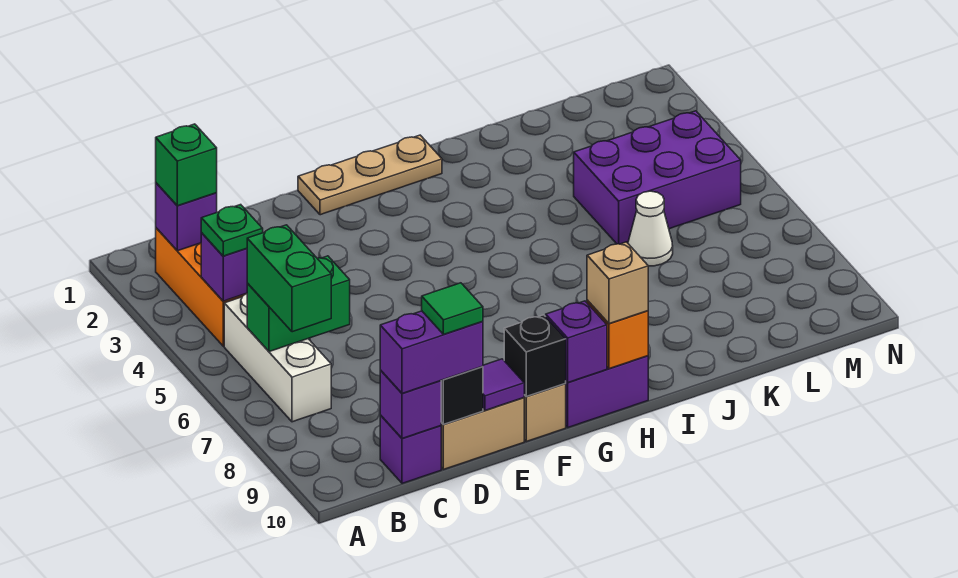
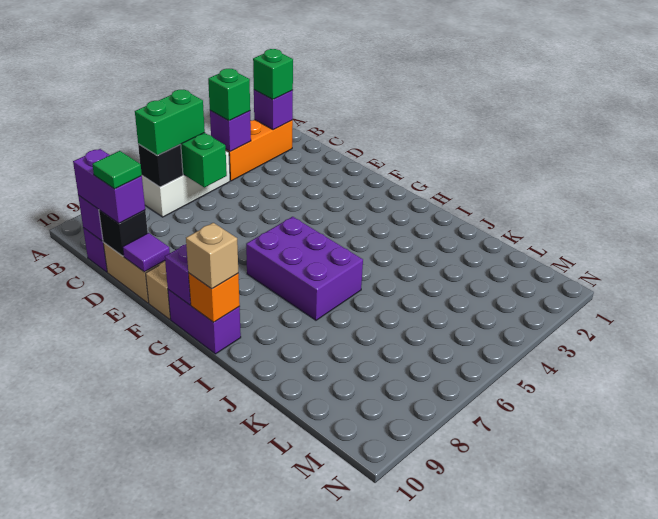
green 1x1 plate [201,205,263,256] -> green 1x1 brick [208,69,250,121]
tan 1x3 plate [298,135,442,215] -> none
black 1x1 brick [504,315,566,396] -> black 1x1 brick moved to [138,144,183,187]
purple 2x3 brick [574,111,741,244] -> purple 2x3 brick moved to [246,217,363,320]
white 1x1 cone [628,191,673,266] -> none

